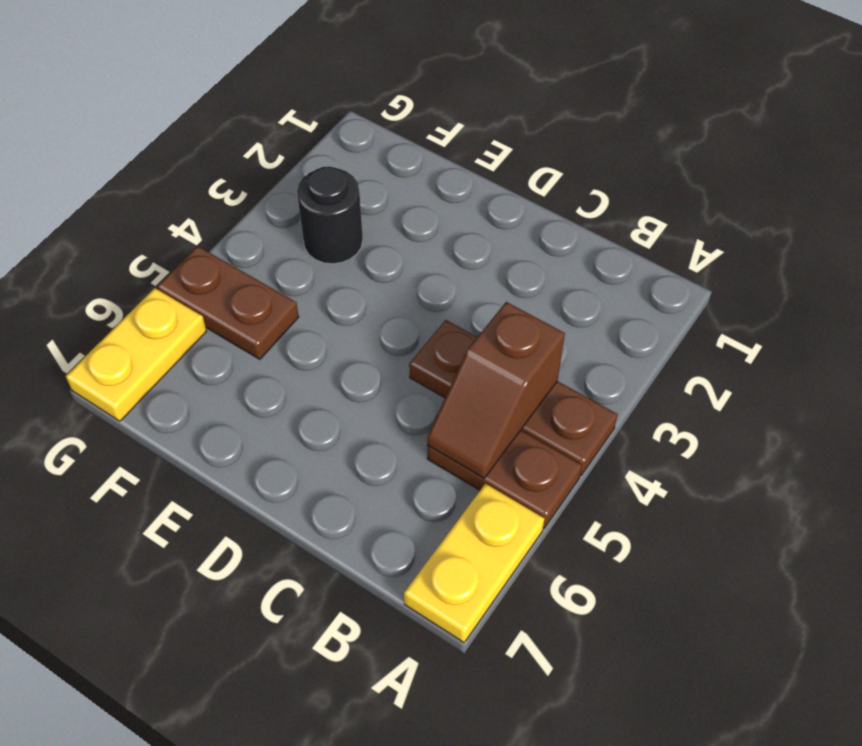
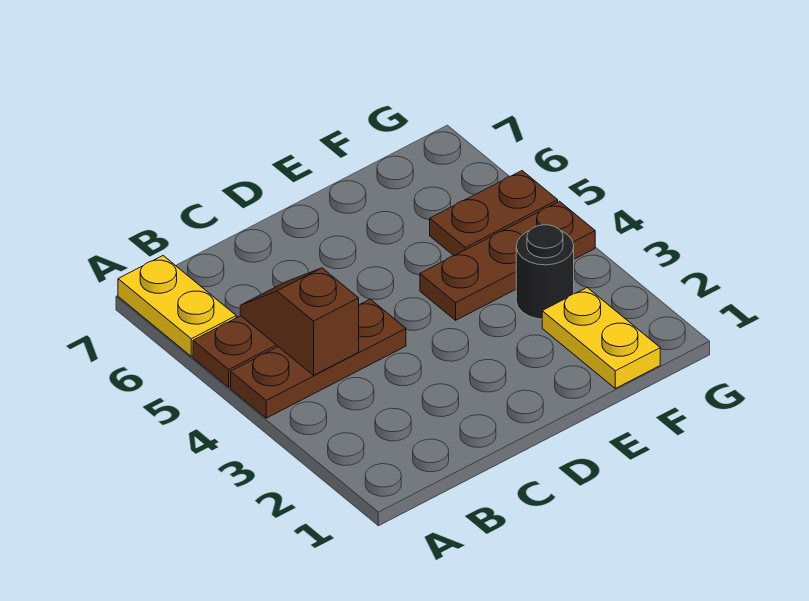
none -> brown 1x3 plate [420,201,595,320]
yellow 1x2 plate [66,288,206,421] -> yellow 1x2 plate moved to [542,288,660,388]

